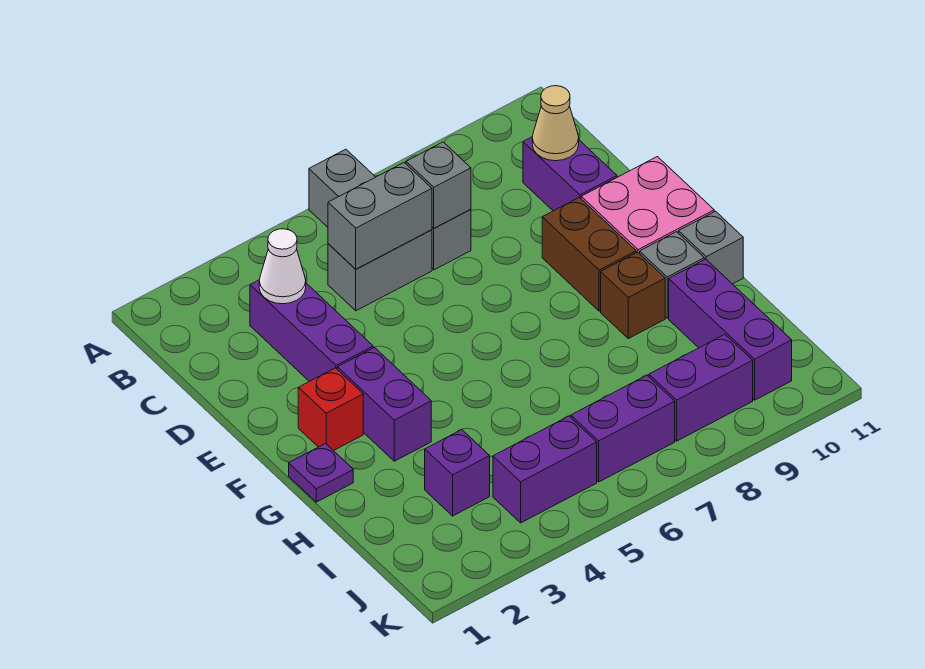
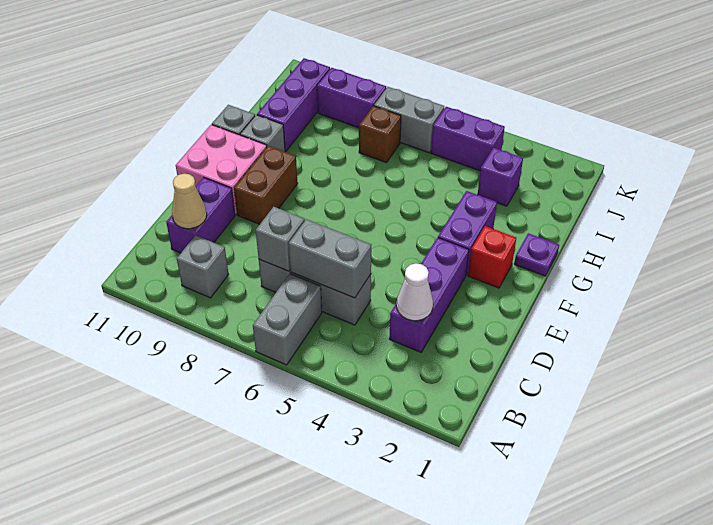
none -> grey 1x1 brick [177,235,229,298]
brown 1x1 brick [601,252,665,338] -> brown 1x1 brick moved to [359,106,401,163]
purple 1x2 brick [571,375,675,482] -> grey 1x2 brick [374,87,444,153]

